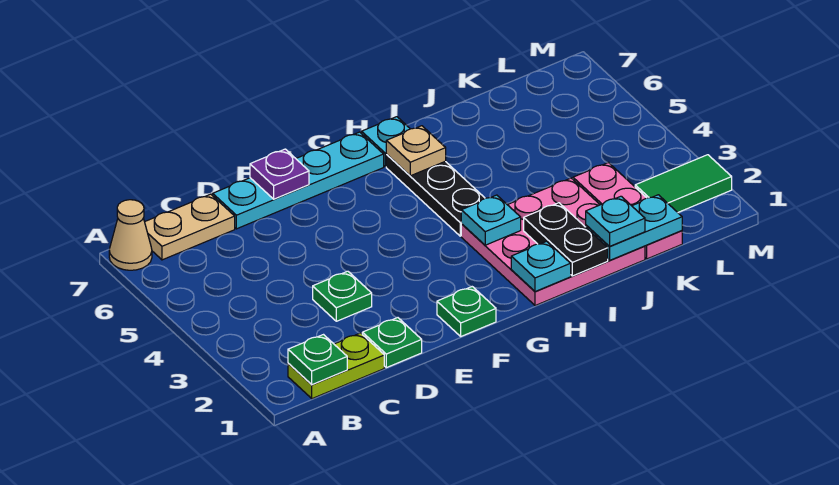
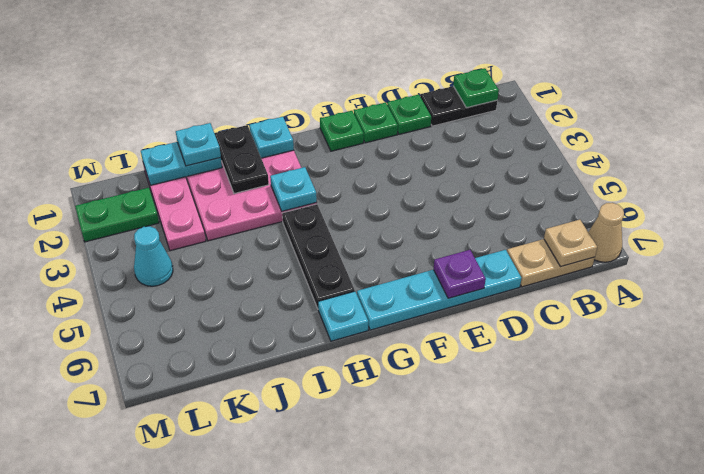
lime 1x2 plate [288,333,384,399] -> black 1x2 plate [420,86,497,126]
green 1x1 plate [313,271,372,321] -> green 1x1 plate moved to [354,102,398,143]
tan 1x1 plate [386,126,446,176] -> tan 1x1 plate moved to [544,220,597,267]
green 1x2 tile [635,155,732,212] -> green 1x2 plate [75,188,159,242]
none -> cyan 1x1 cone [134,226,173,286]

